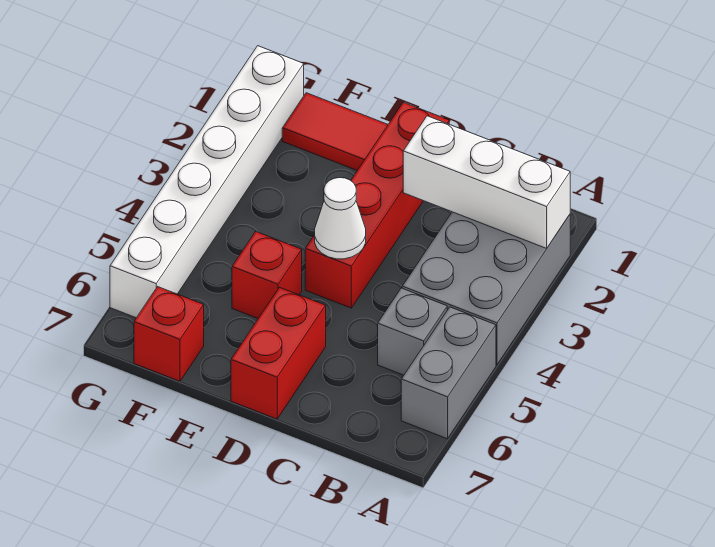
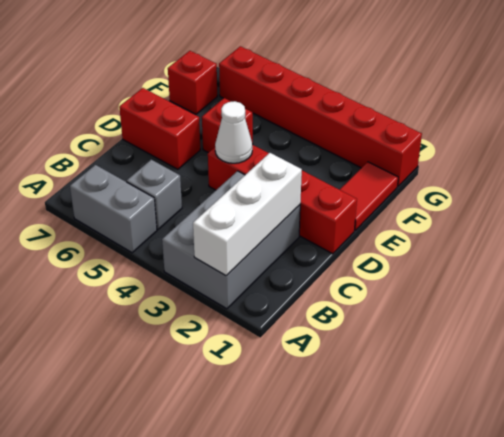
grey 2x3 brick [402,212,570,365] -> grey 2x3 brick turned to [162,171,300,309]
white 1x6 brick [110,46,304,318] -> red 1x6 brick [219,46,422,186]

